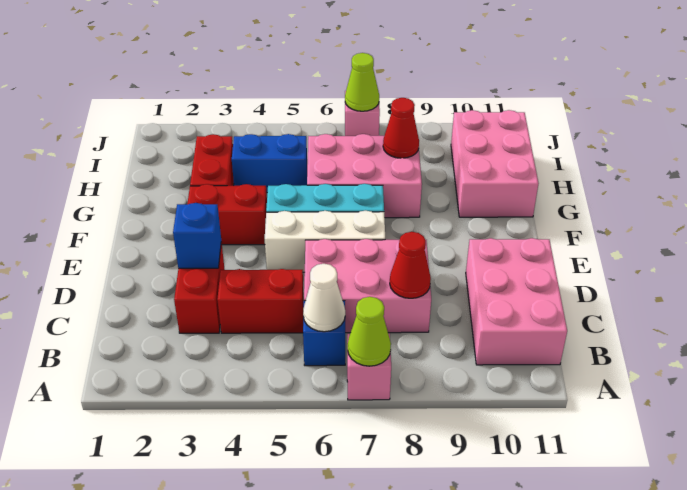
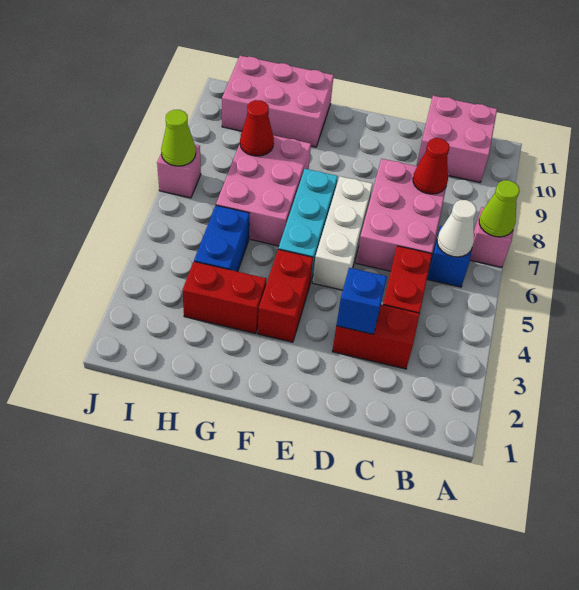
pink 2x3 brick [466,238,567,365] -> pink 2x2 brick [416,96,497,182]

